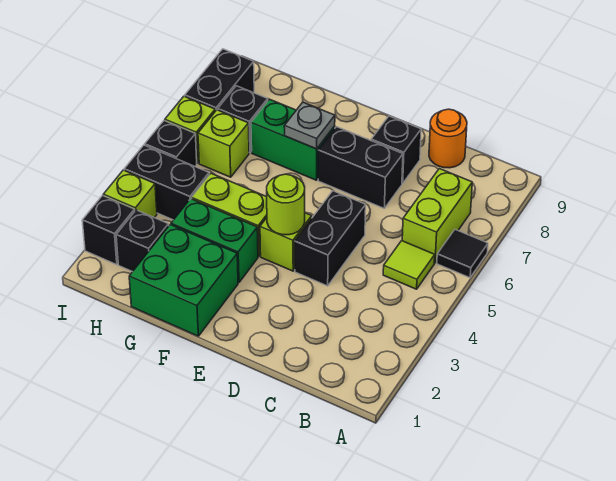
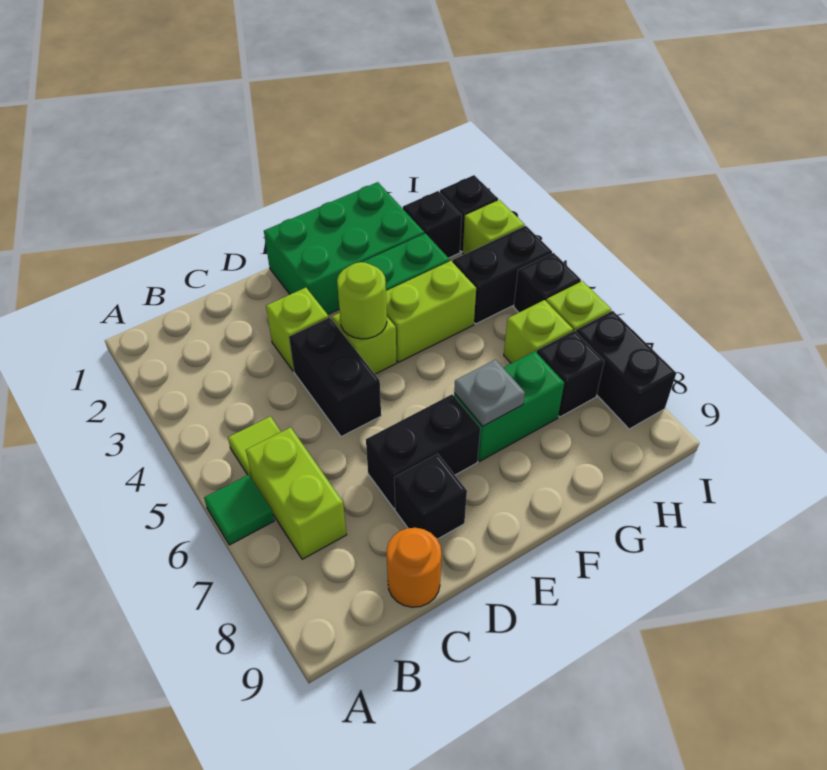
black 1x1 tile [437,230,488,278] -> green 1x1 tile [204,475,274,545]
none -> lime 1x1 brick [266,288,329,371]
green 2x2 brick [129,225,238,336] -> green 2x3 brick [264,182,424,314]

